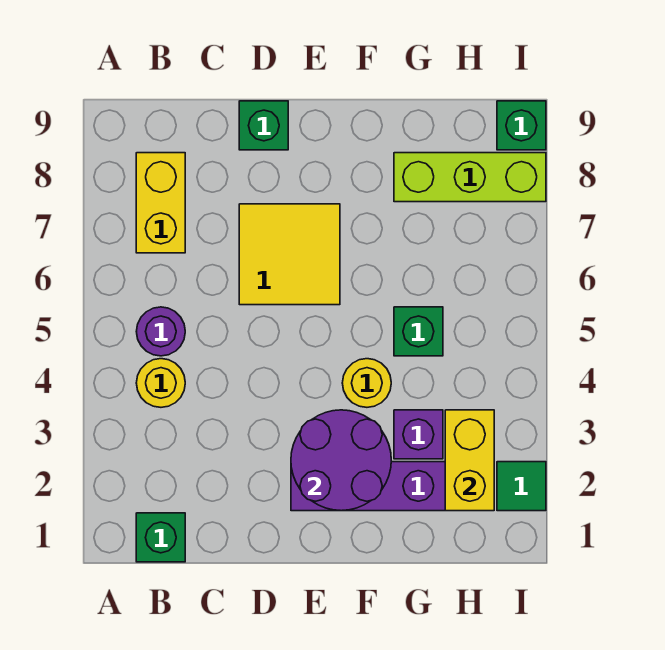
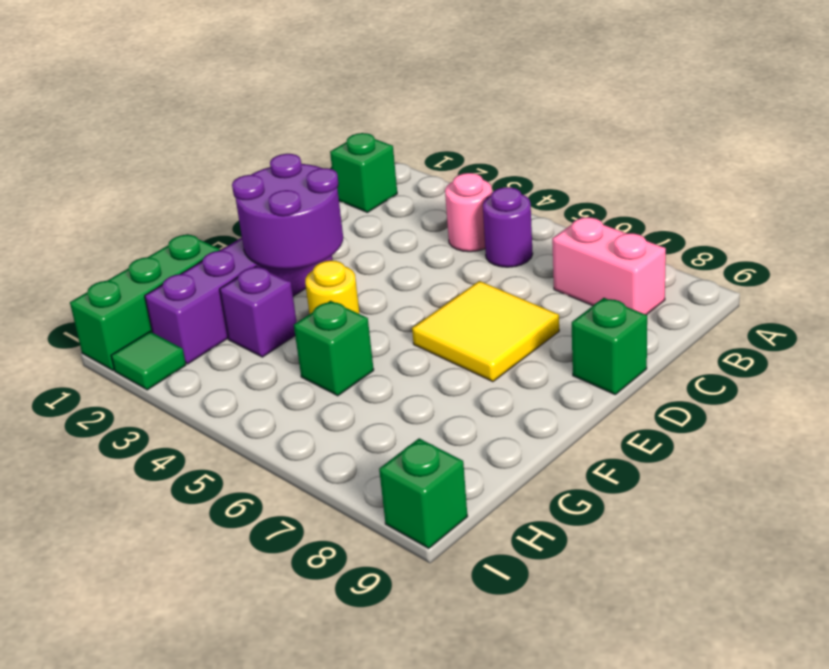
yellow 1x1 round brick [136,359,185,407] -> pink 1x1 round brick [445,173,492,252]
yellow 1x2 brick [136,153,185,253] -> pink 1x2 brick [552,217,666,315]
none -> green 1x3 brick [70,234,220,371]
lime 1x3 brick [394,153,546,202] -> none
yellow 1x2 brick [445,410,494,511] -> none

